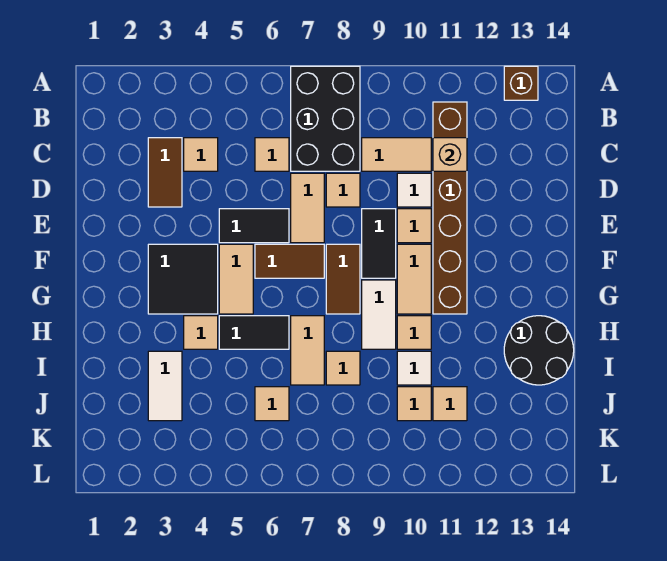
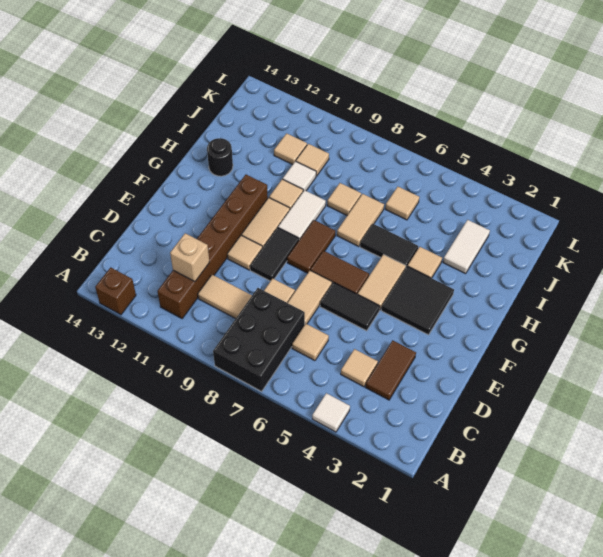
white 1x1 tile [397,173,431,207] -> white 1x1 tile moved to [312,393,350,432]
black 2x2 round brick [504,316,574,385] -> black 1x1 round brick [207,138,233,176]

